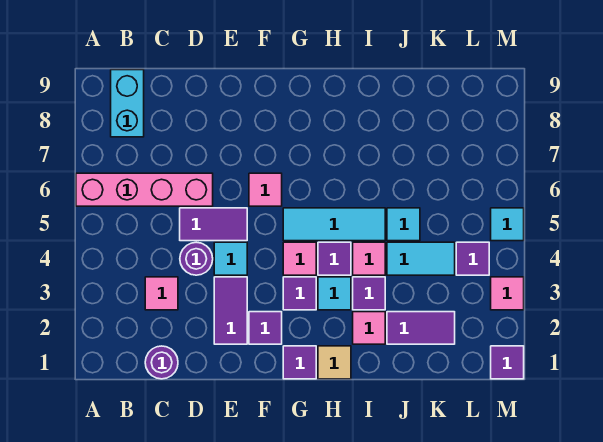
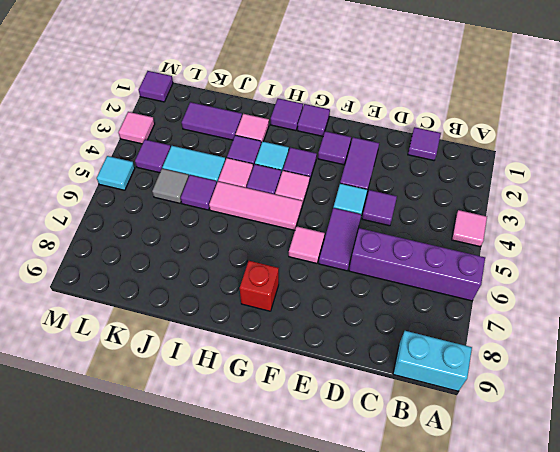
pink 1x4 brick [76,173,213,206] -> purple 1x4 brick [349,228,485,301]
cyan 1x2 brick [111,70,144,137] -> cyan 1x2 brick turned to [393,331,472,391]
purple 1x1 round brick [145,346,178,379] -> purple 1x1 tile [408,127,441,160]
pink 1x1 tile [145,277,178,310] -> pink 1x1 tile moved to [452,210,487,247]
purple 1x1 round brick [180,242,213,275] -> purple 1x1 tile [362,190,397,226]
purple 1x2 tile [180,208,247,241] -> purple 1x2 tile turned to [319,208,361,271]
cyan 1x3 tile [283,208,385,241] -> pink 1x3 tile [209,181,302,230]
none -> red 1x1 brick [240,261,279,311]
tan 1x1 tile [318,346,351,379] -> purple 1x1 tile [271,98,303,131]
cyan 1x1 tile [387,208,420,241] -> purple 1x1 tile [181,175,217,210]
none -> grey 1x1 tile [152,169,189,203]

